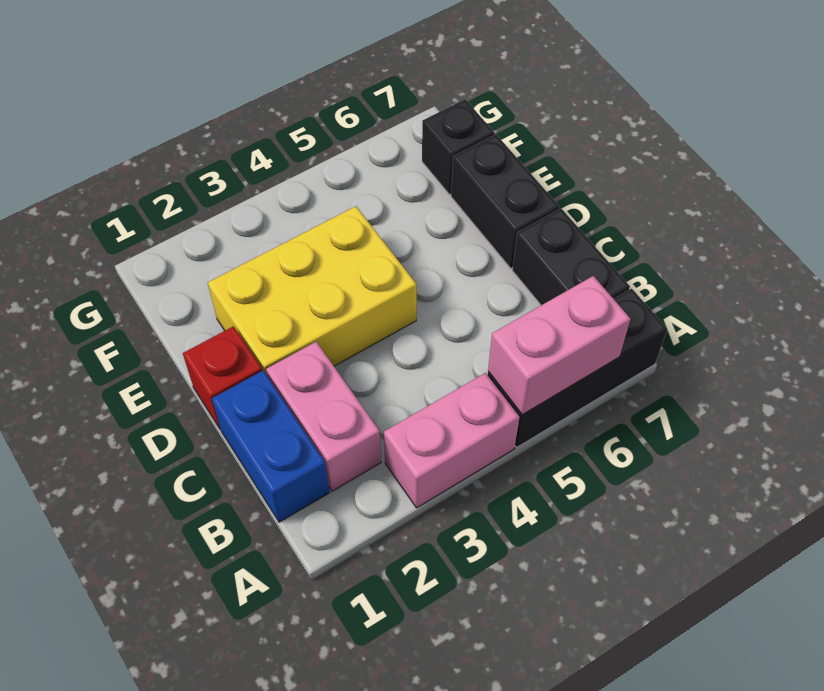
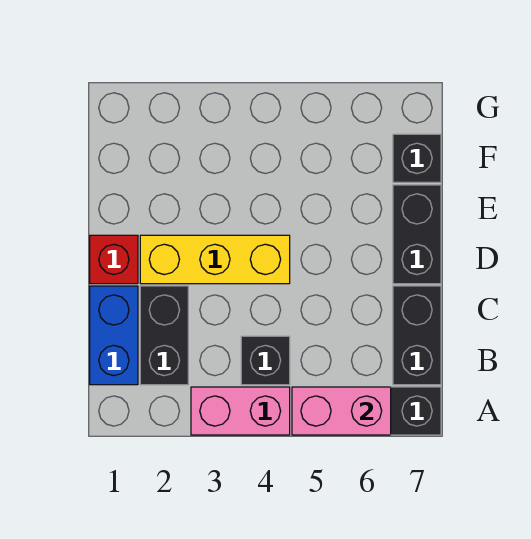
pink 1x2 brick [266,342,381,491] -> black 1x2 brick [140,286,188,385]
none -> black 1x1 brick [241,336,290,385]
yellow 2x3 brick [208,206,417,375] -> yellow 1x3 brick [140,235,290,284]

